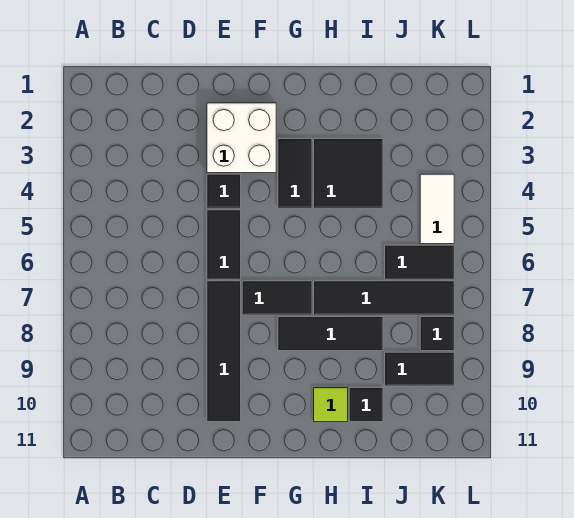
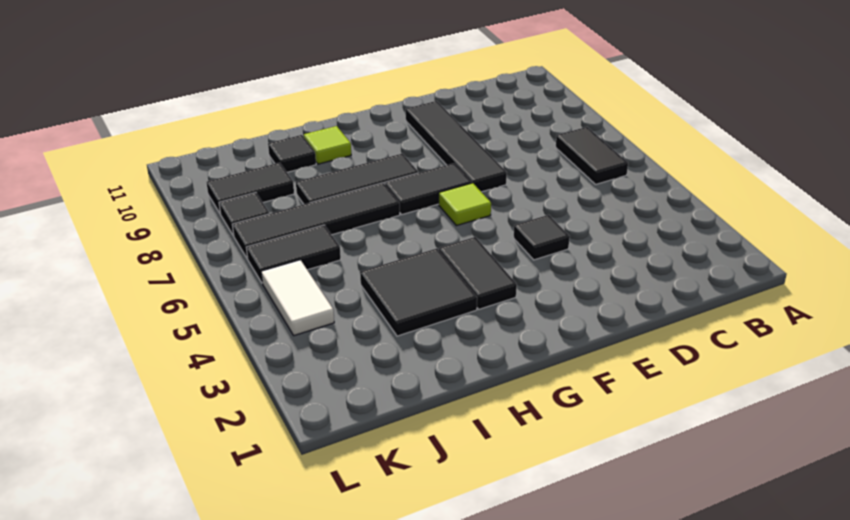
white 2x2 brick [207,103,276,173] -> none
black 1x2 tile [207,210,241,279] -> black 1x2 tile moved to [556,127,628,184]
none -> lime 1x1 tile [439,183,491,226]

